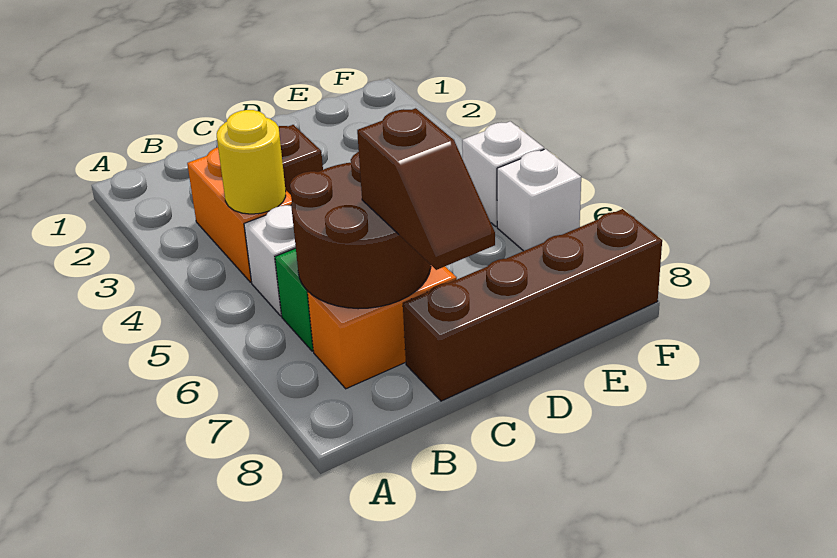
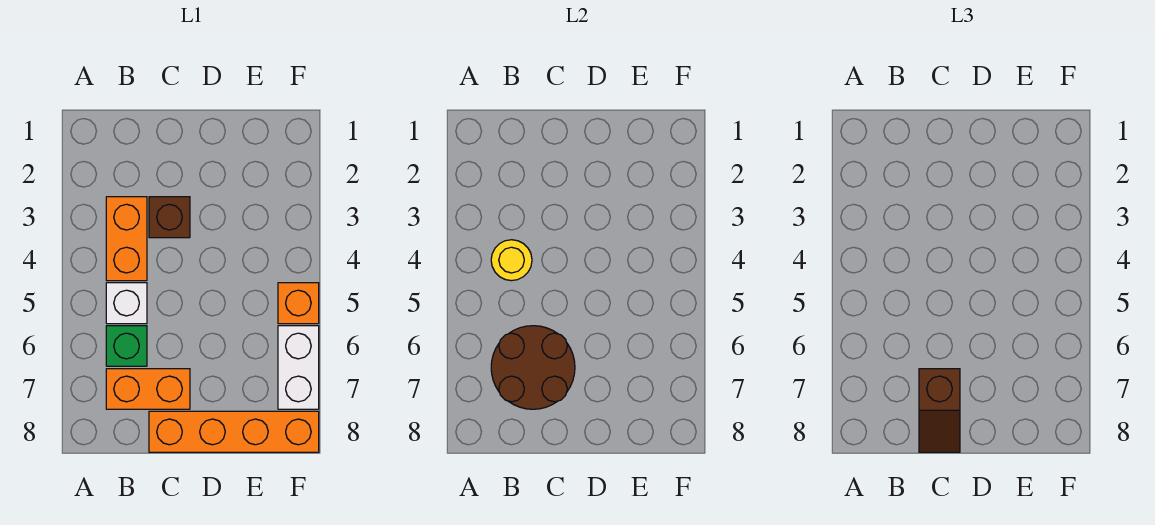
brown 1x4 brick [403,209,662,401] -> orange 1x4 brick [149,411,319,452]
white 1x1 brick [462,121,544,226] -> orange 1x1 brick [278,283,319,324]
white 1x1 brick [497,149,581,251] -> white 1x2 brick [278,326,319,409]

